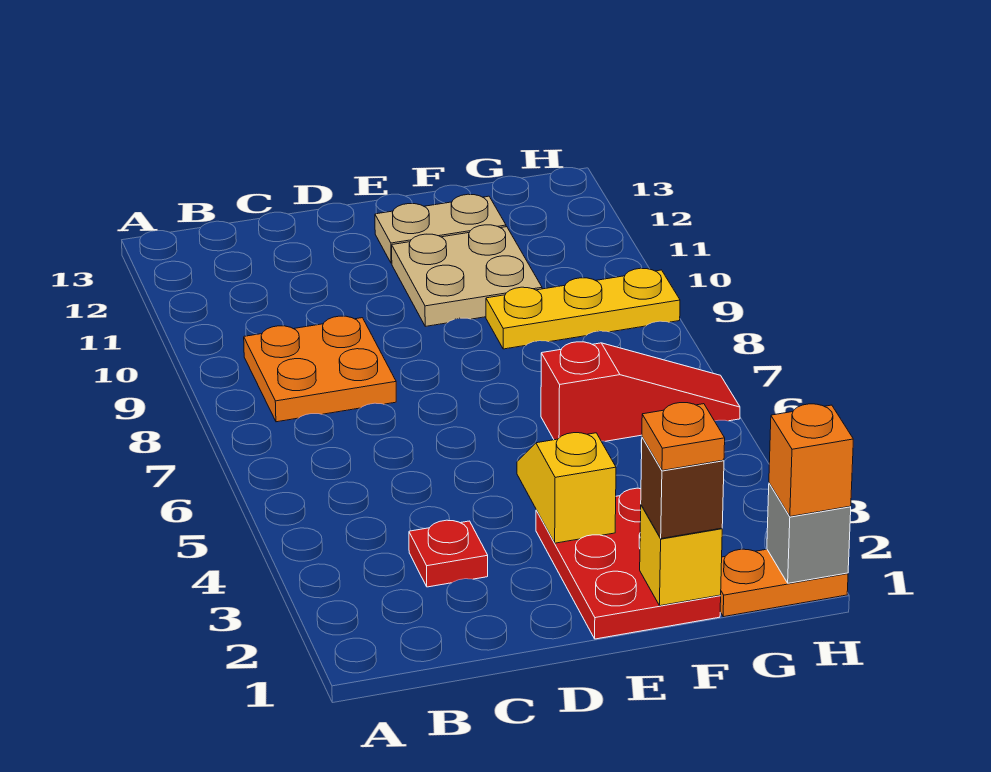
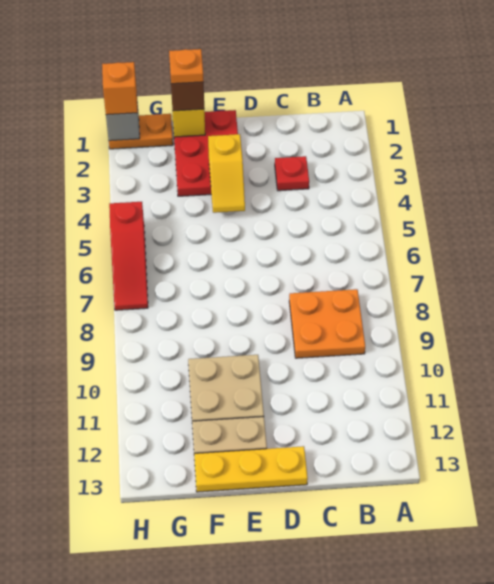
red 1x3 slope [541,342,740,441] -> red 1x3 slope turned to [109,202,148,310]
yellow 1x3 plate [486,268,680,349] -> yellow 1x3 plate moved to [194,446,308,492]

